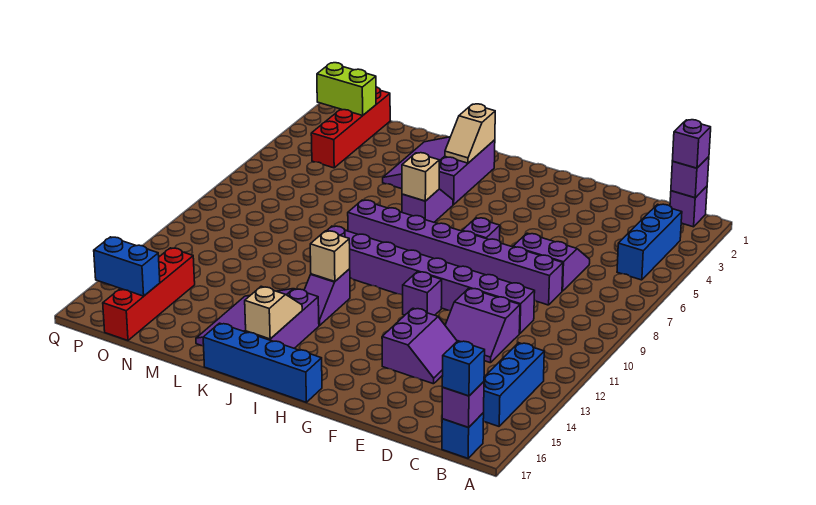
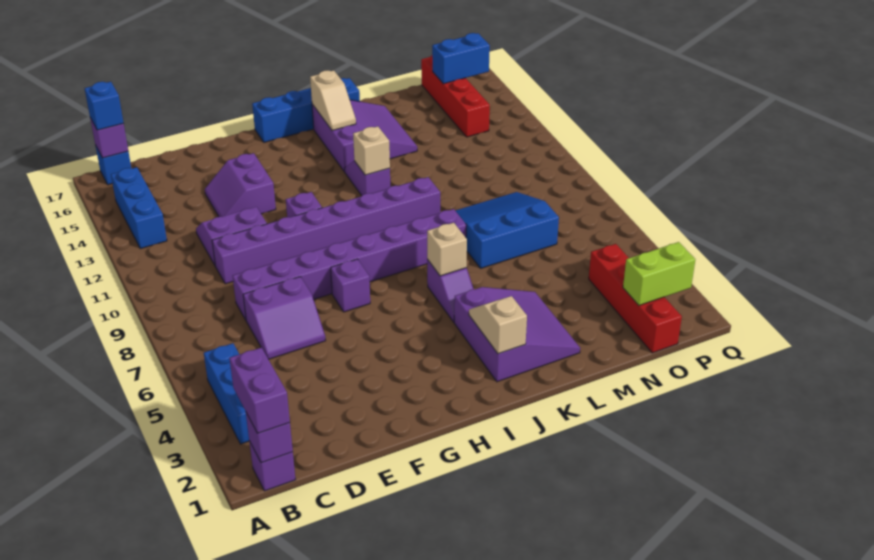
purple 1x1 brick [672,120,711,168] -> purple 1x2 brick [230,348,290,433]
none -> blue 3x3 slope [455,192,559,268]

